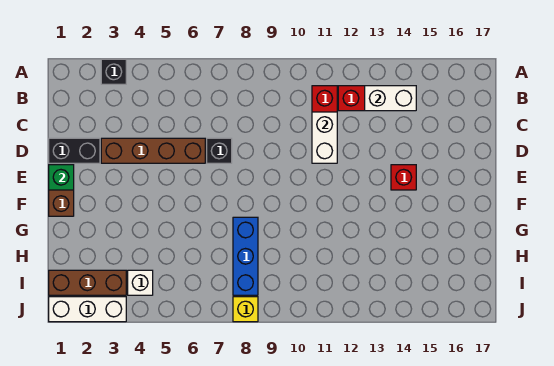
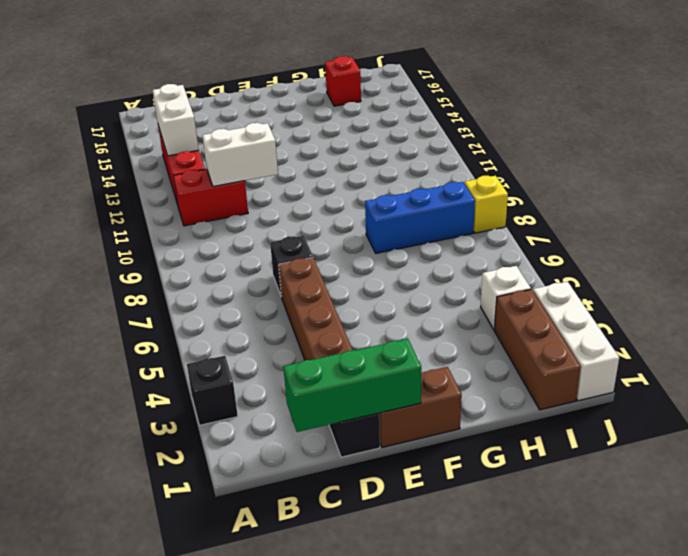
green 1x1 brick [49,165,74,190] -> green 1x3 brick [283,339,421,432]
red 1x1 brick [391,165,416,190] -> red 1x1 brick moved to [325,56,361,106]

